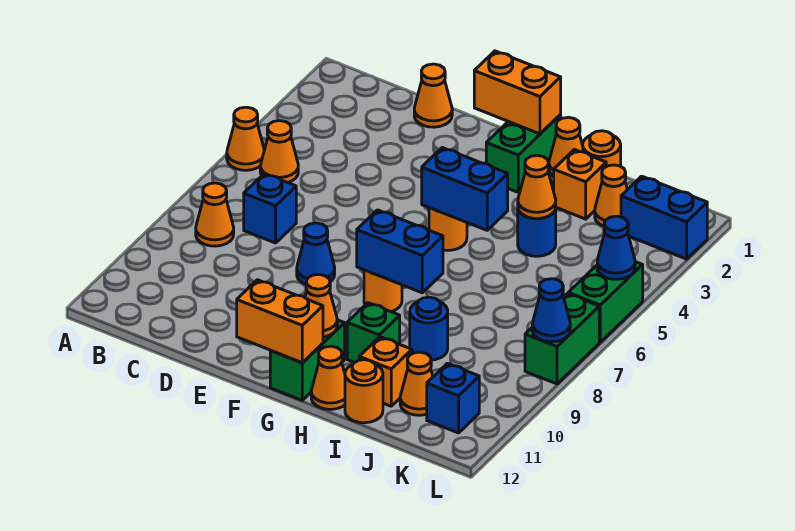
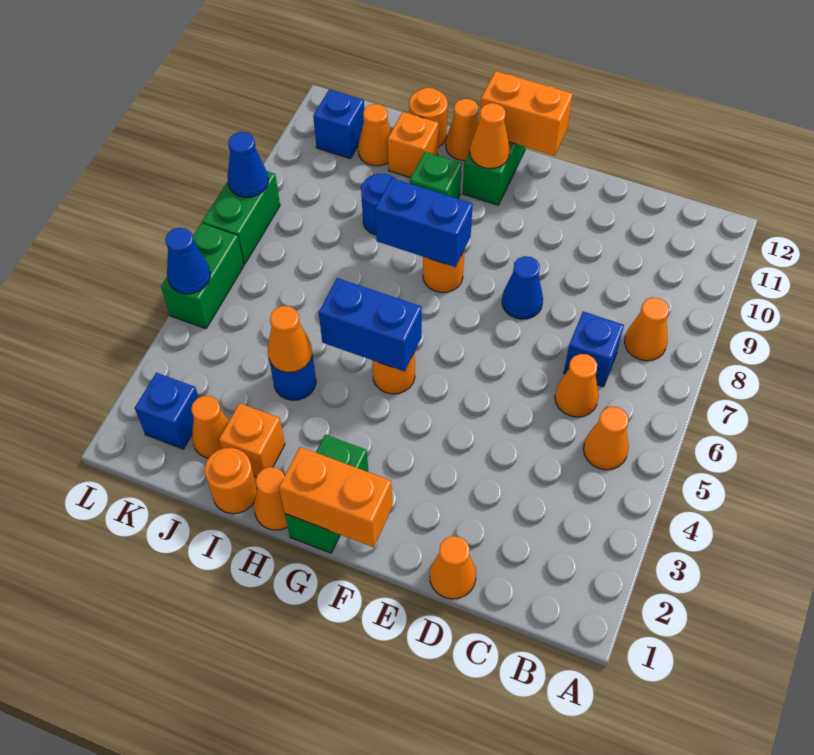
orange 1x1 cone [227,107,264,170] -> orange 1x1 cone moved to [555,354,599,417]
blue 1x2 brick [621,176,707,259] -> blue 1x1 brick [135,373,199,449]

